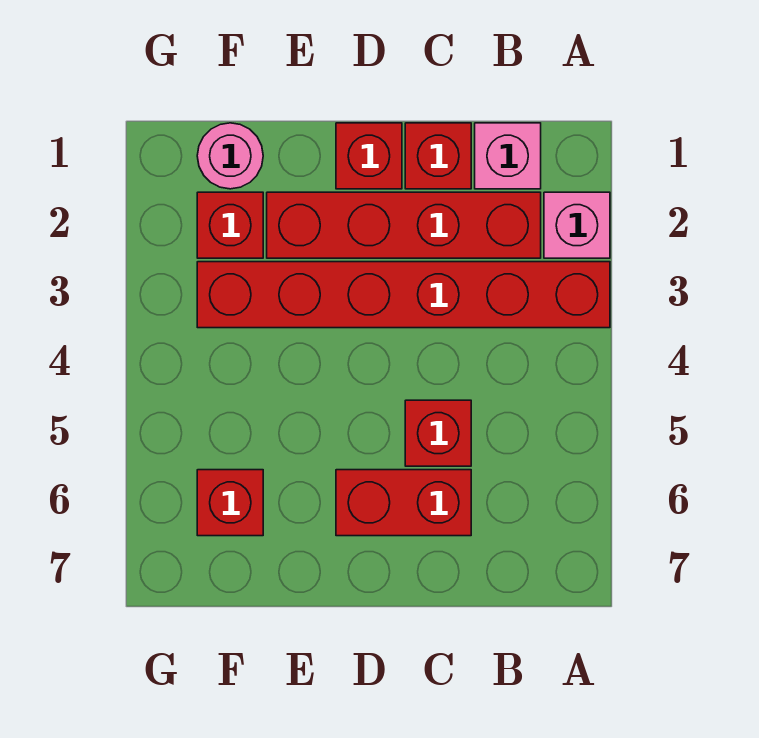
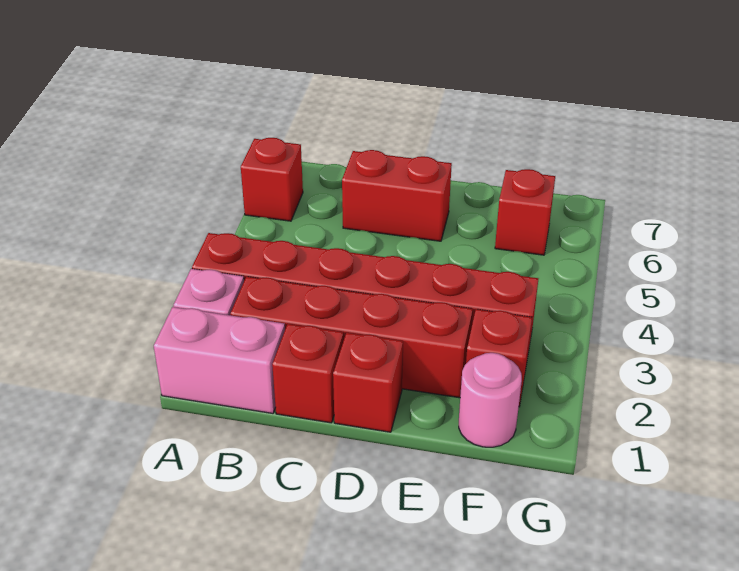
pink 1x1 brick [475,123,541,189] -> pink 1x2 brick [154,307,285,413]
red 1x1 brick [405,400,471,466] -> red 1x1 brick moved to [241,138,303,221]

